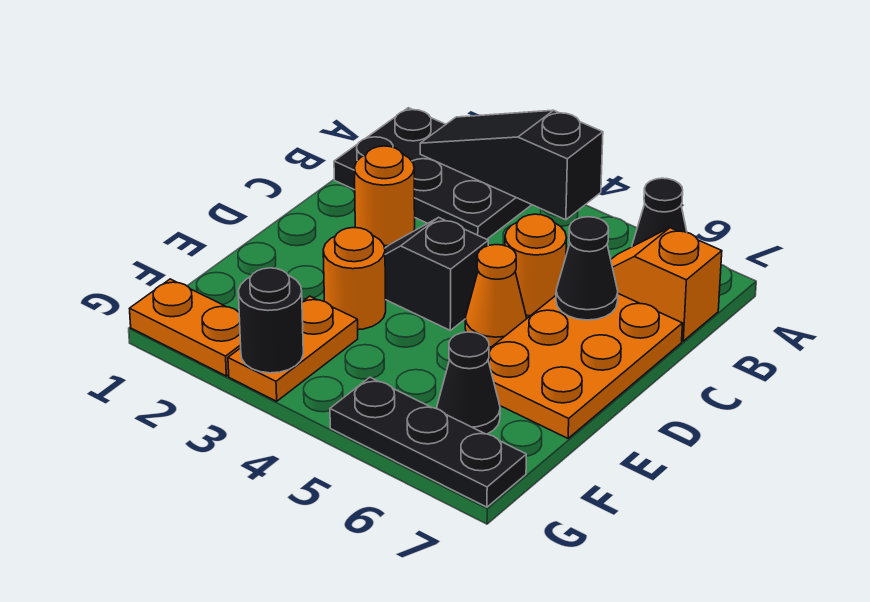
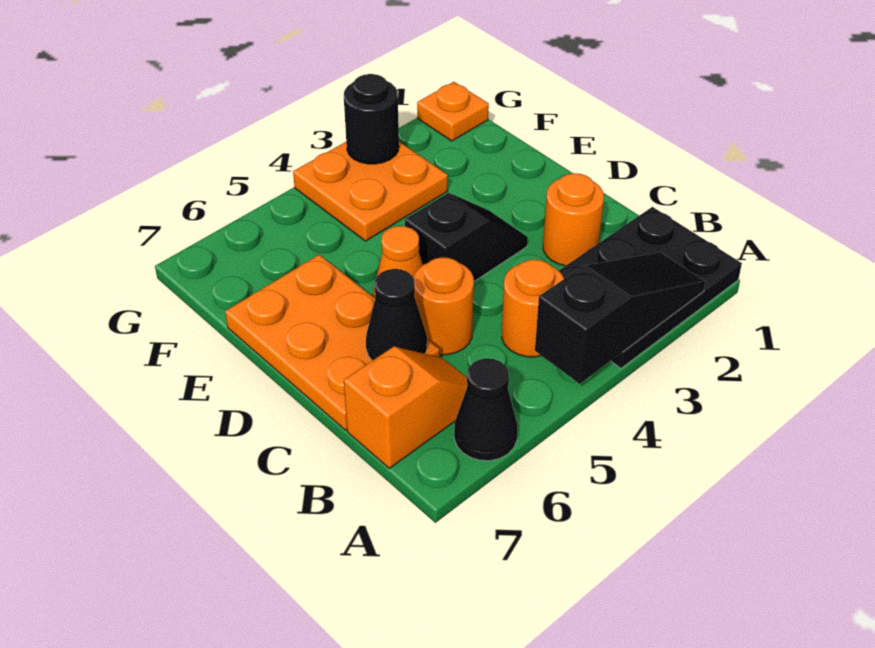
orange 1x1 round brick [323,228,386,330] -> orange 1x1 round brick moved to [502,259,564,357]
orange 1x2 plate [228,296,358,401] -> orange 2x2 plate [293,142,448,241]
black 1x1 cone [437,332,500,434] -> none
orange 1x2 plate [130,279,241,376] -> orange 1x1 plate [417,82,489,141]
black 1x3 plate [330,377,526,507] -> none

